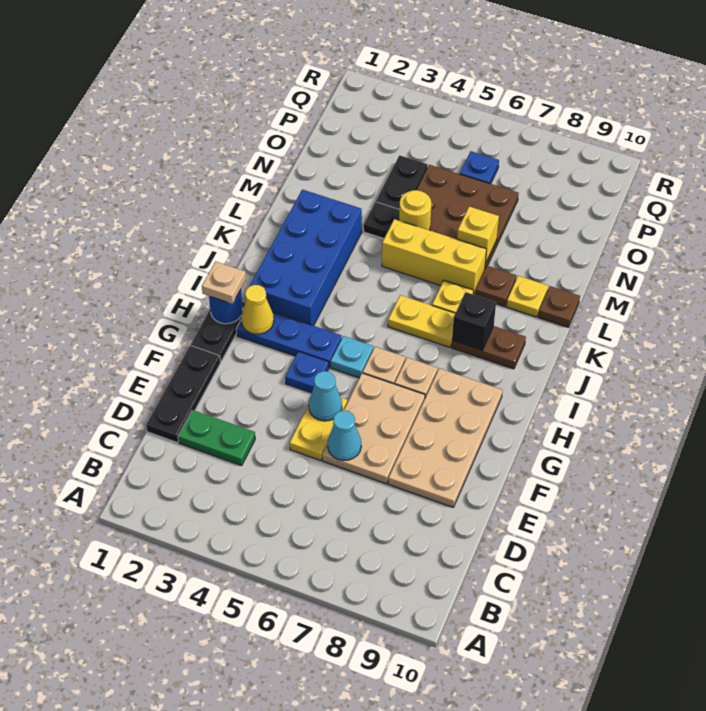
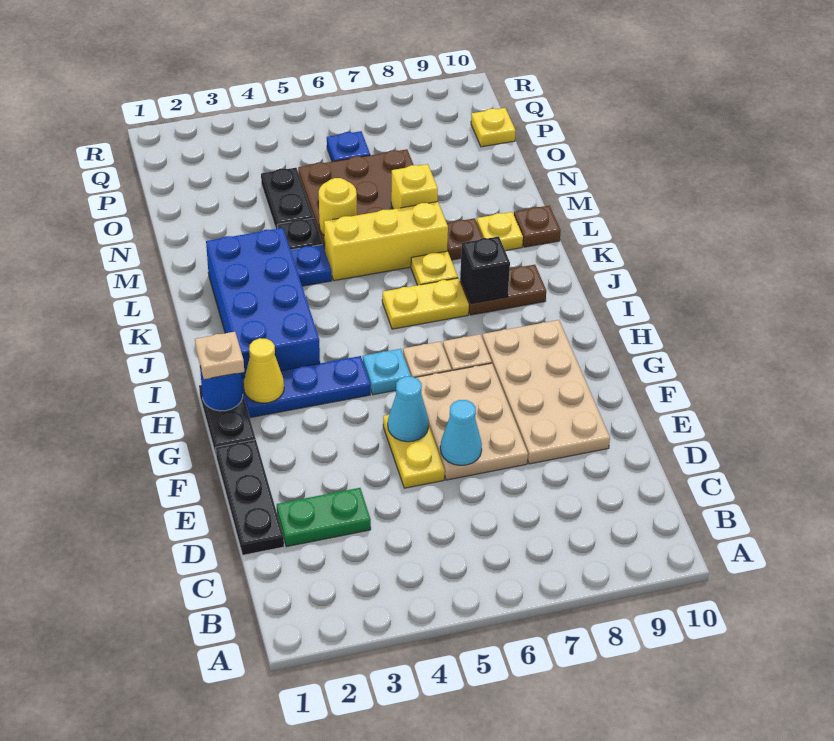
blue 1x1 plate [285,351,329,393] -> blue 1x1 plate moved to [290,244,332,286]
none -> yellow 1x1 plate [471,108,516,147]

